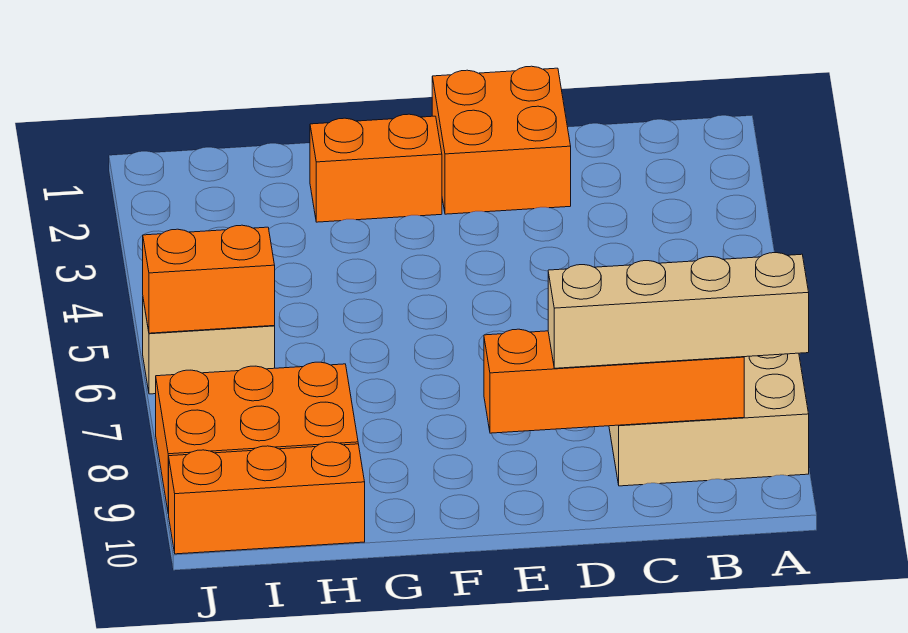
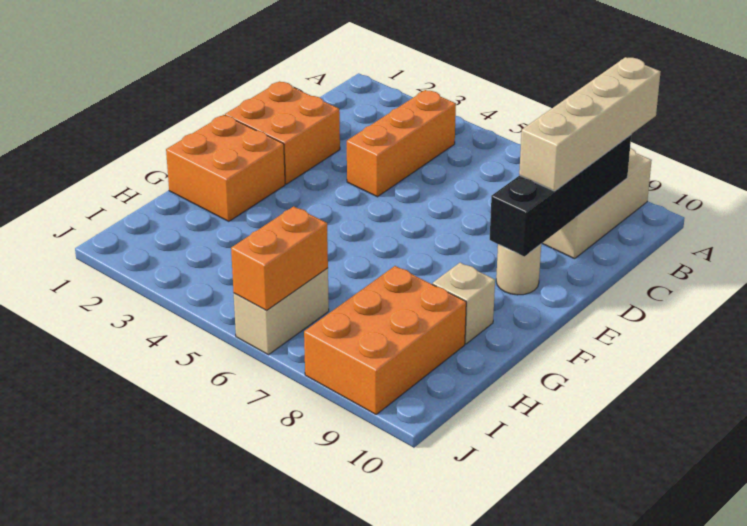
orange 1x4 brick [484,329,744,433] -> black 1x4 brick [490,135,631,256]
none -> tan 1x1 round brick [496,244,541,295]
orange 1x2 brick [310,114,442,222] -> orange 2x2 brick [166,115,285,221]
none -> tan 1x1 brick [433,263,495,344]
orange 1x3 brick [169,442,365,554] -> orange 1x3 brick moved to [347,90,456,197]

